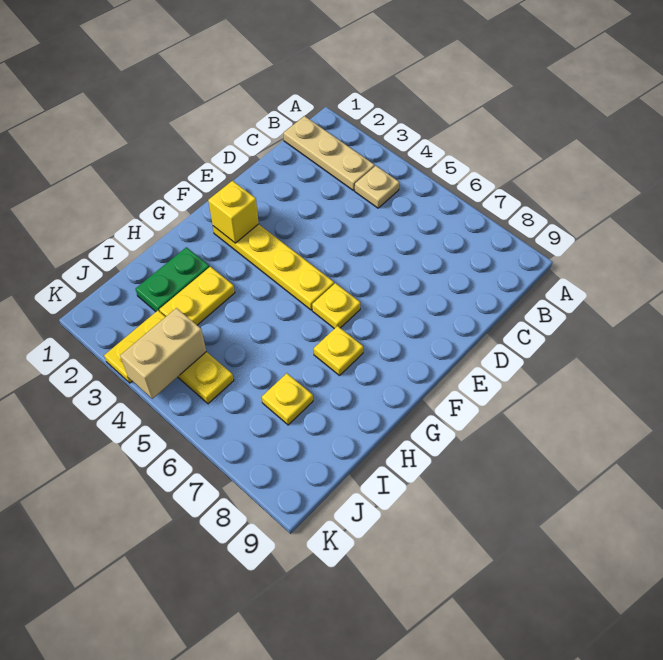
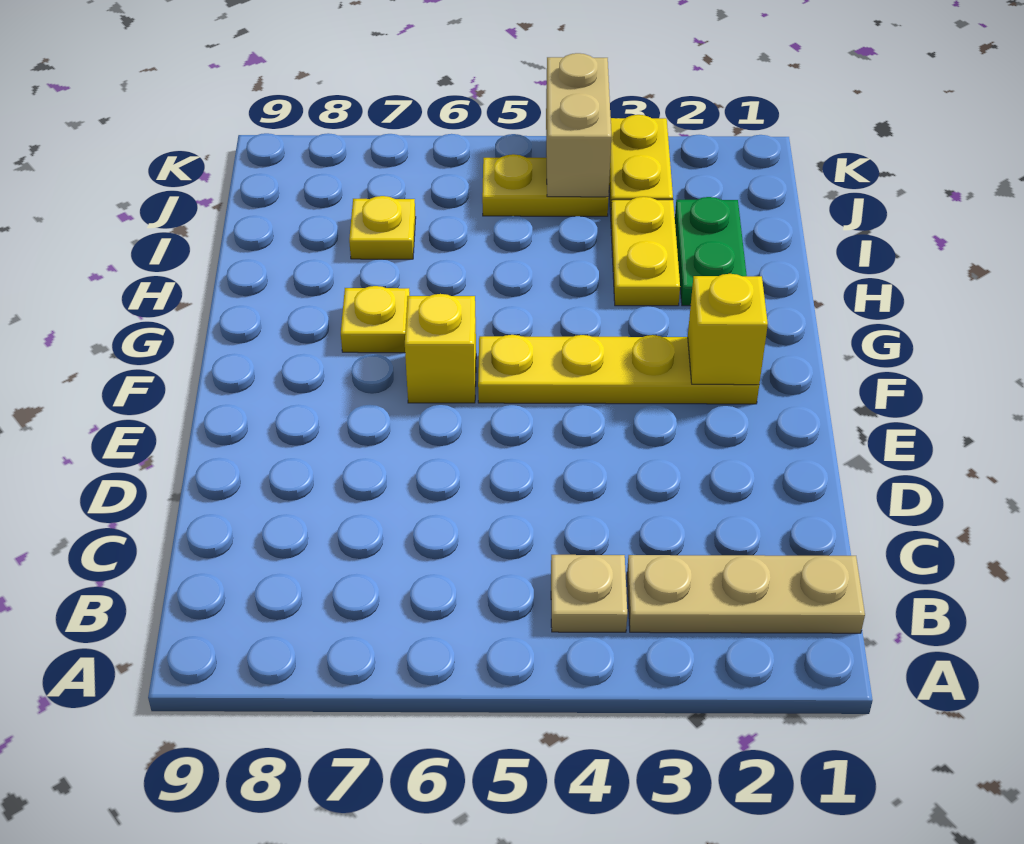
yellow 1x1 plate [312,283,360,329] -> yellow 1x1 brick [405,294,476,403]

